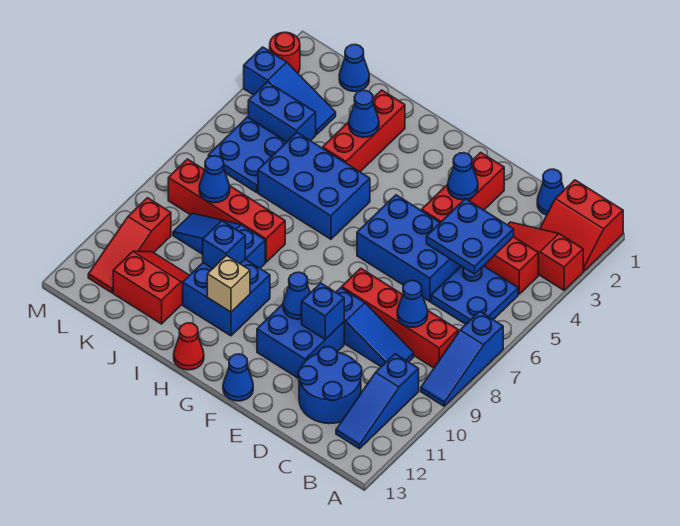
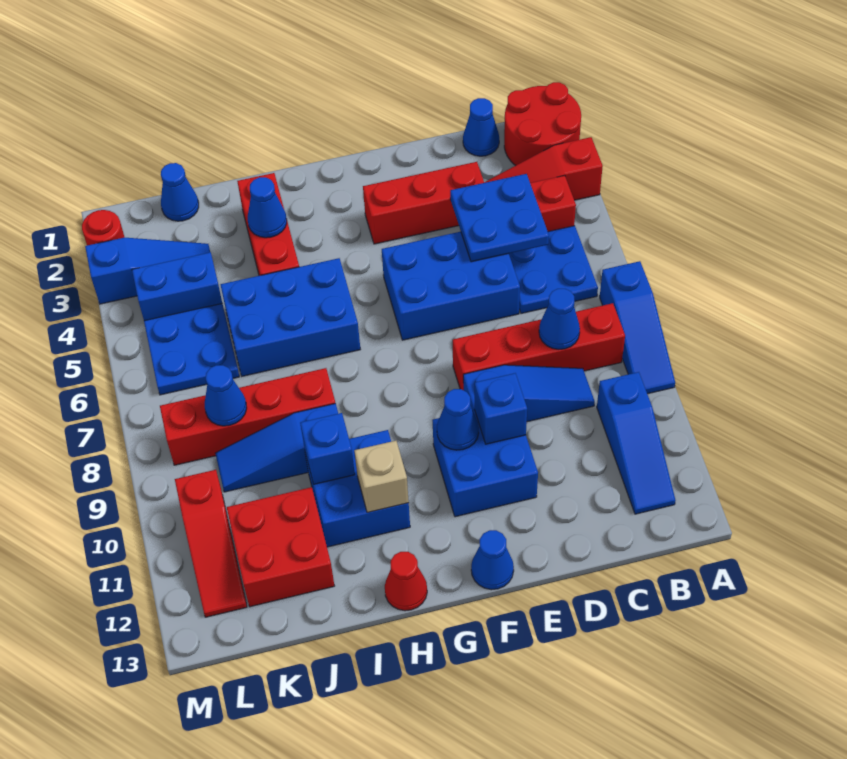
red 2x2 slope [540,180,623,271] -> red 2x2 round brick [504,82,581,166]
blue 2x2 round brick [298,347,362,424] -> none
red 1x3 brick [422,152,504,223] -> red 1x3 brick turned to [363,162,484,244]
blue 1x1 cone [448,153,478,200] -> none
red 2x2 slope [113,251,189,324] -> red 2x2 brick [227,487,334,607]

